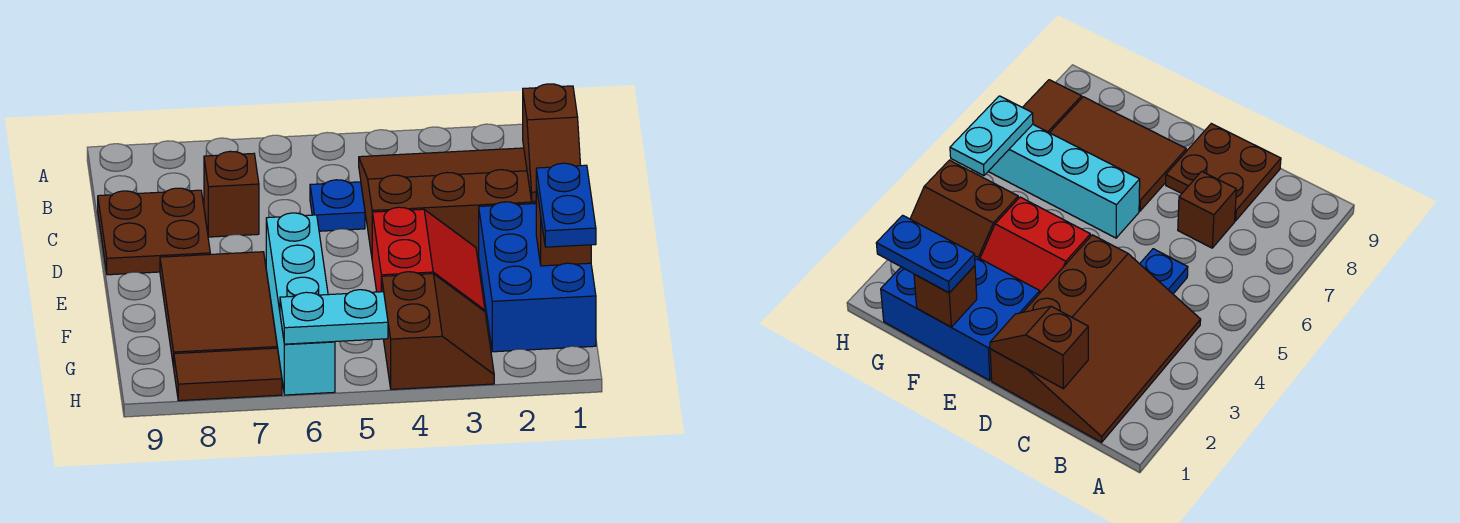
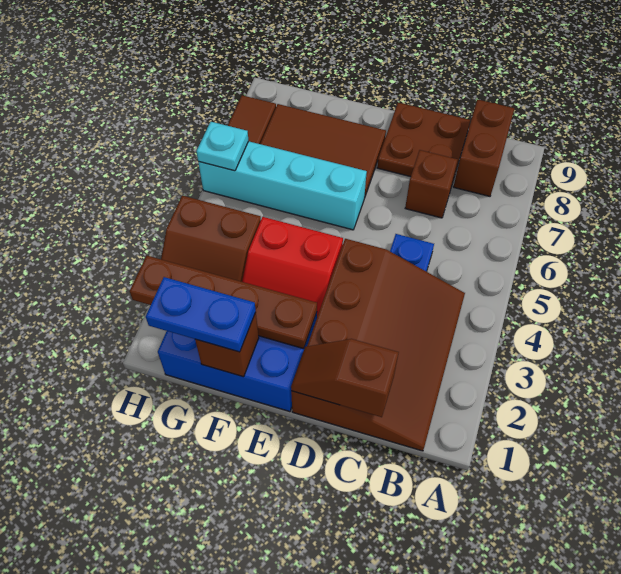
none -> brown 1x2 brick [454,100,515,196]
none -> brown 1x4 plate [130,256,317,349]
cyan 1x2 plate [280,290,388,344] -> cyan 1x1 plate [196,122,249,171]

